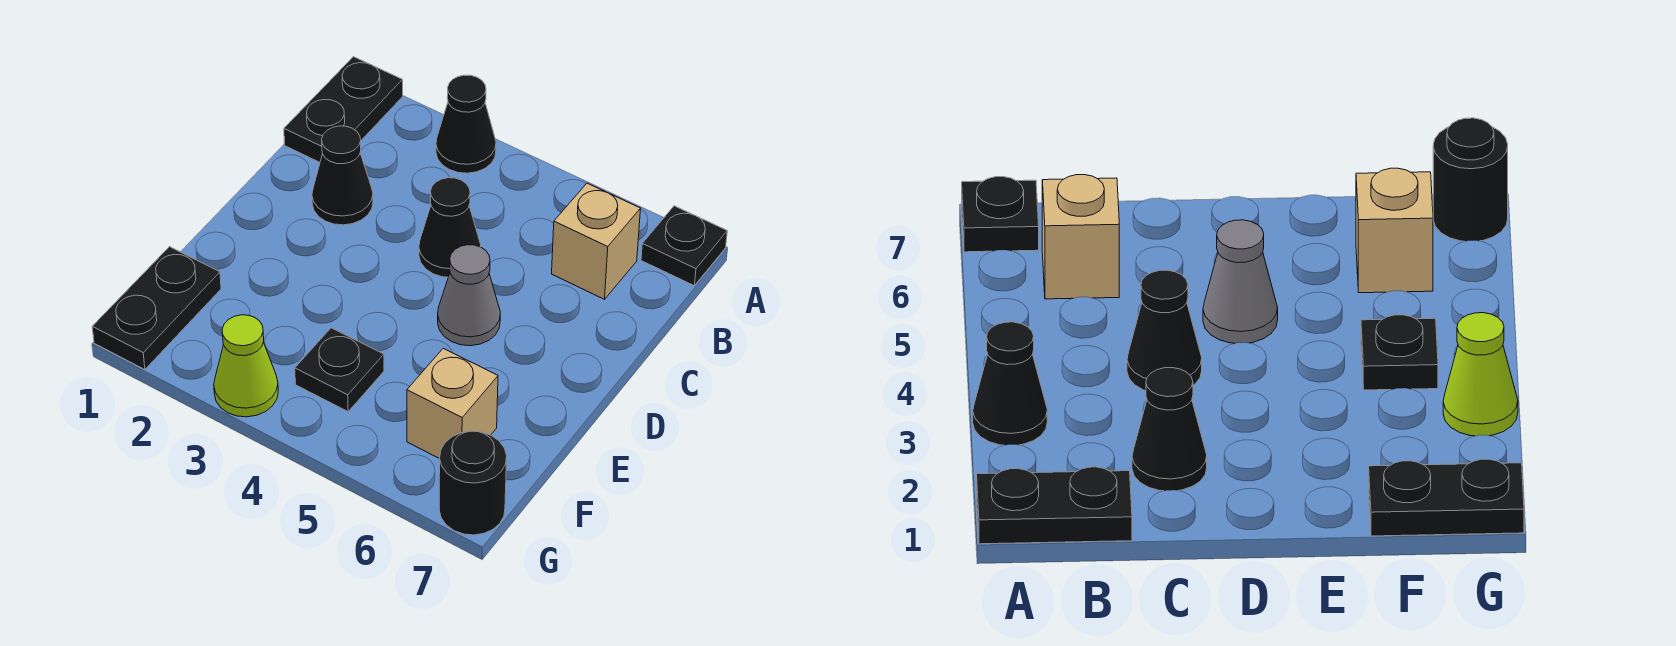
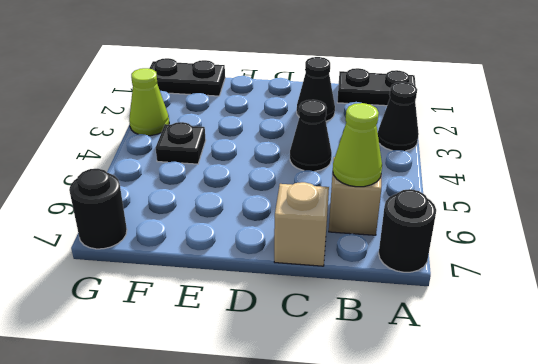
black 1x1 plate [641,206,727,285] -> black 1x1 round brick [379,189,436,272]
none -> lime 1x1 cone [333,103,382,187]
grey 1x1 cone [438,245,500,346] -> none
tan 1x1 brick [407,348,498,459] -> tan 1x1 brick moved to [274,182,329,266]

